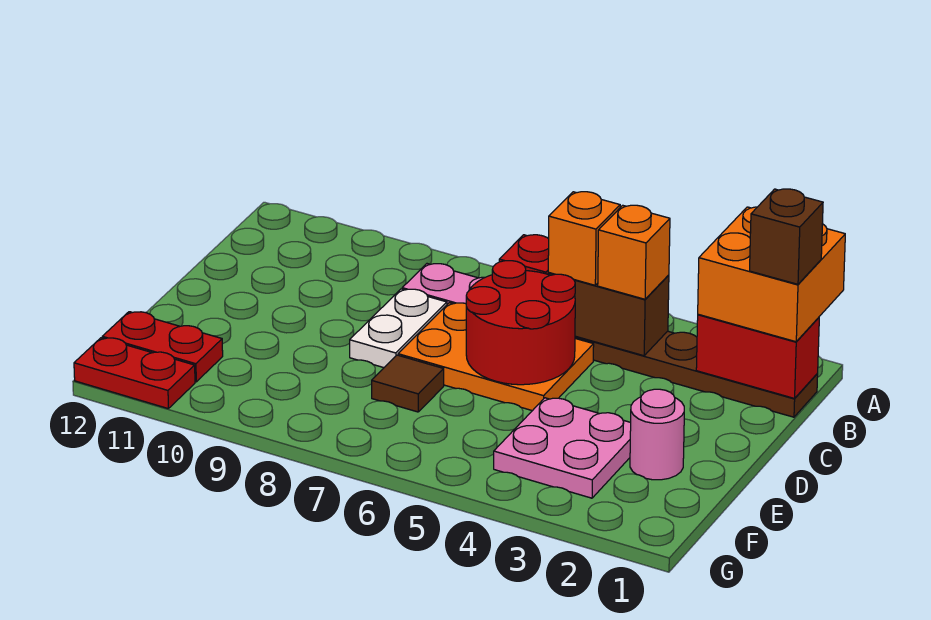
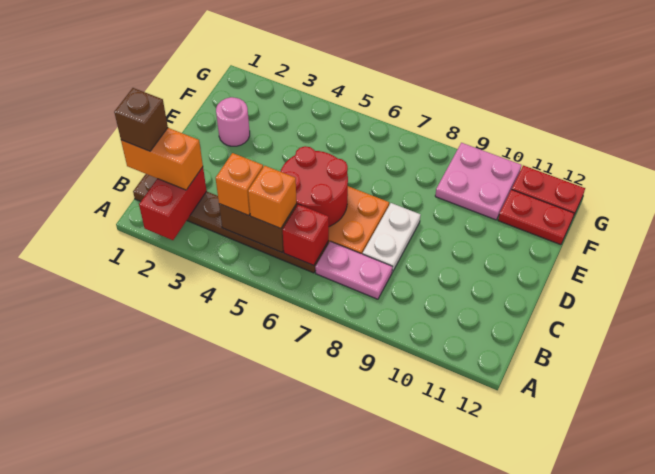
orange 2x2 brick [698,207,845,342] -> orange 1x2 brick [121,128,203,190]
red 1x2 brick [696,314,819,398] -> red 1x2 brick turned to [139,167,207,240]
pink 2x2 plate [494,398,631,498] -> pink 2x2 plate moved to [435,143,521,220]
brown 1x1 tile [372,355,444,412] -> none

